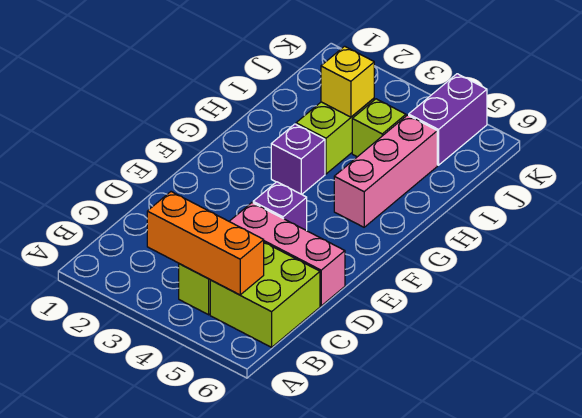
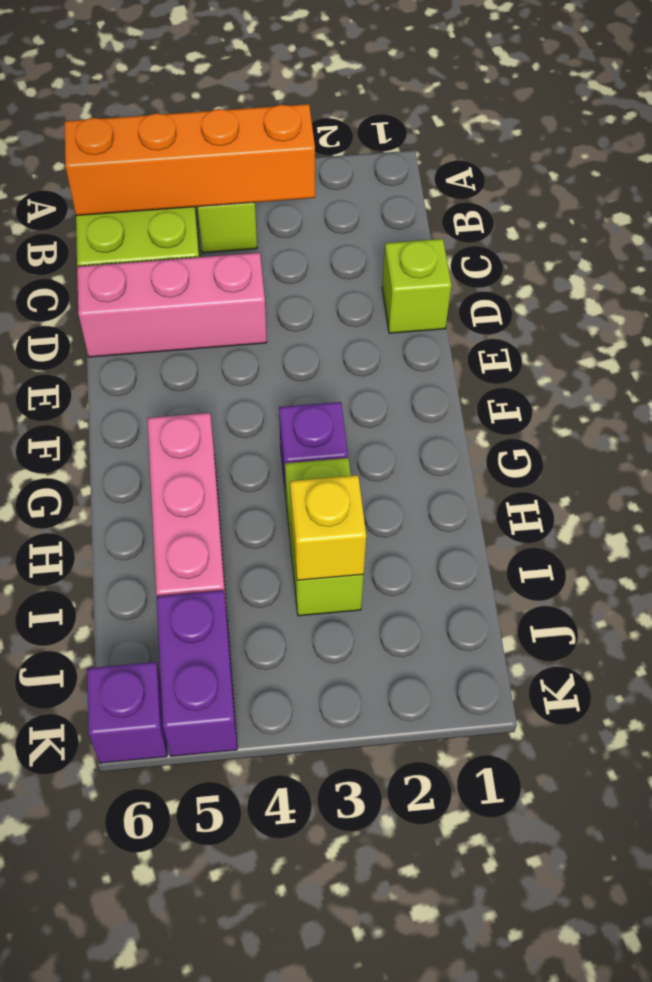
orange 1x3 brick [147,192,264,295] -> orange 1x4 brick [64,104,315,216]
purple 1x1 brick [253,182,307,231] -> purple 1x1 brick moved to [87,662,167,763]
lime 1x1 brick [352,99,406,157] -> lime 1x1 brick moved to [382,239,451,333]

